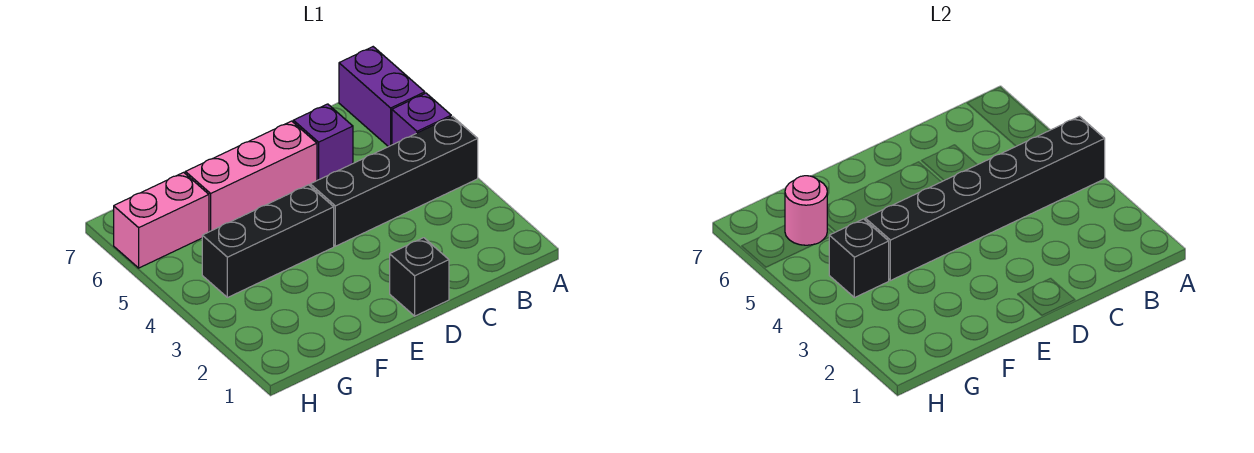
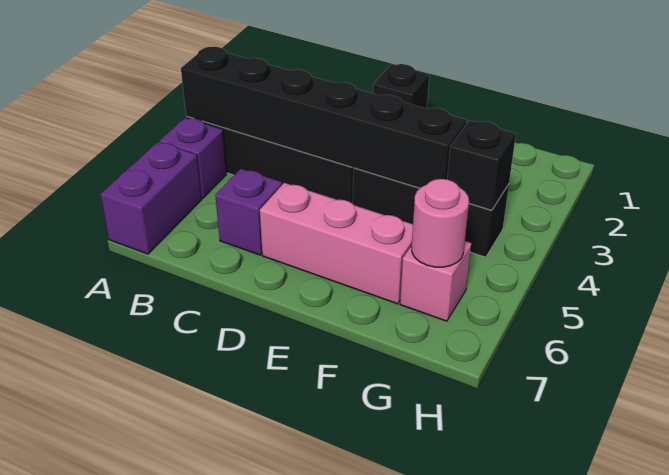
pink 1x2 brick [114,172,209,268] -> pink 1x1 brick [400,241,471,321]

